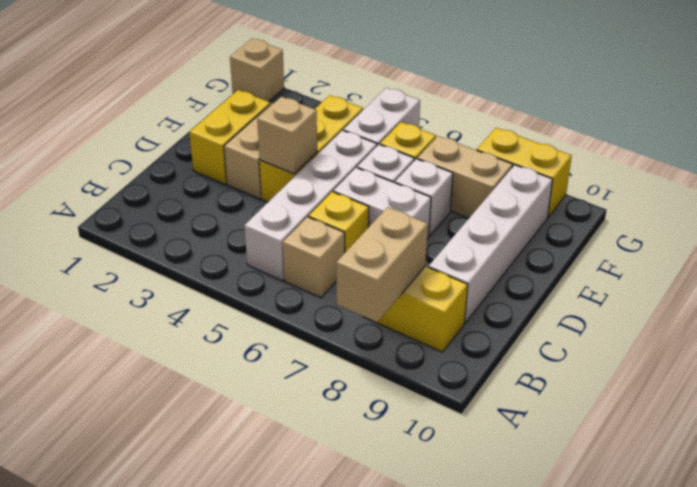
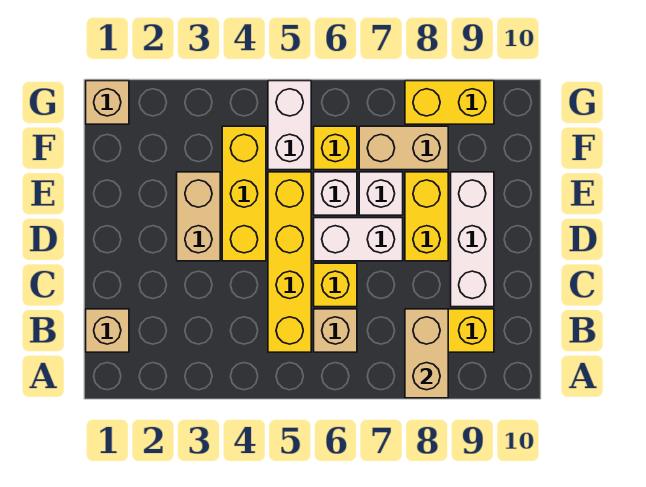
white 1x4 brick [245,130,377,281] -> yellow 1x4 brick [268,172,311,352]
white 1x4 brick [429,165,553,323] -> white 1x3 brick [451,172,494,307]
yellow 1x2 brick [189,90,270,184] -> yellow 1x2 brick moved to [405,172,448,261]
tan 1x1 brick [257,97,317,174] -> tan 1x1 brick moved to [86,309,129,352]

